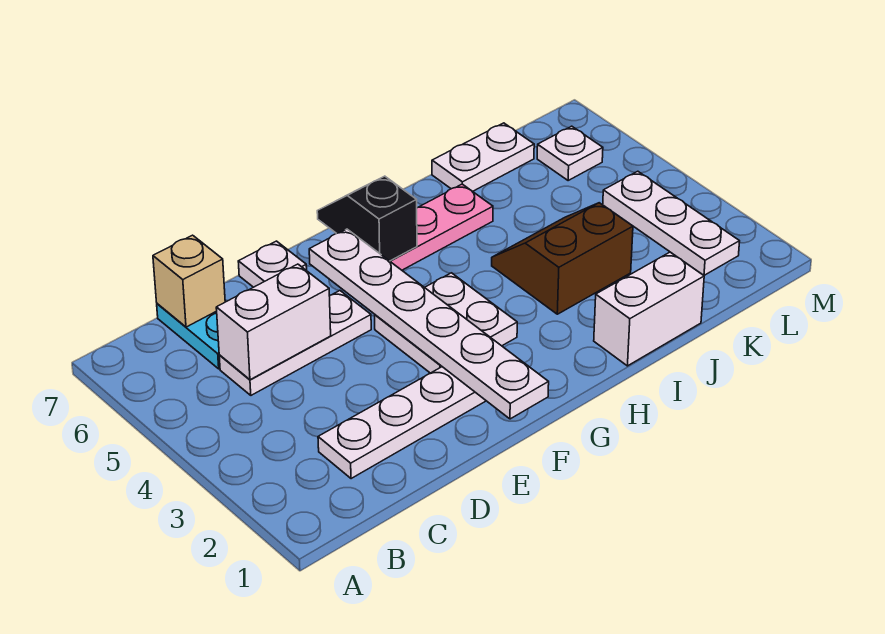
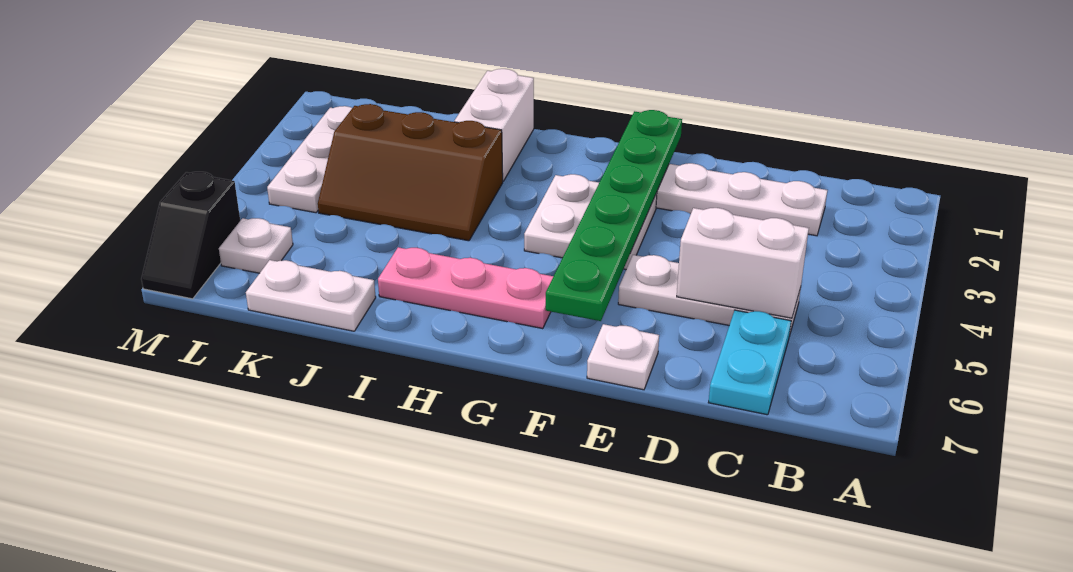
tan 1x1 brick [153,235,225,327] -> none
white 1x6 plate [309,229,549,419] -> green 1x6 plate [546,110,682,321]
black 1x2 slope [317,176,417,261] -> black 1x2 slope moved to [141,172,240,299]
white 1x2 brick [594,252,704,366] -> white 1x2 brick turned to [454,69,534,181]
brown 2x2 slope [492,203,633,314] -> brown 2x3 slope [318,104,503,241]

